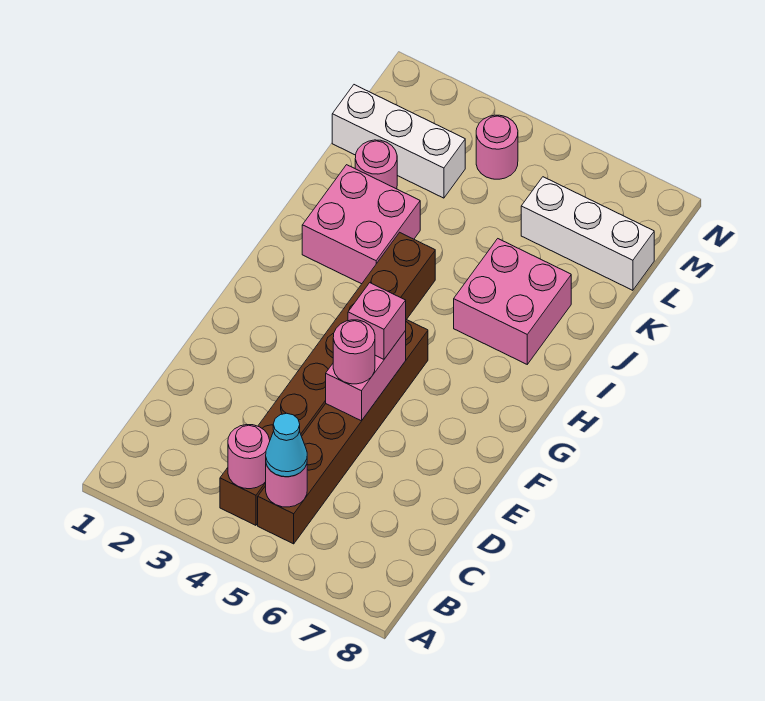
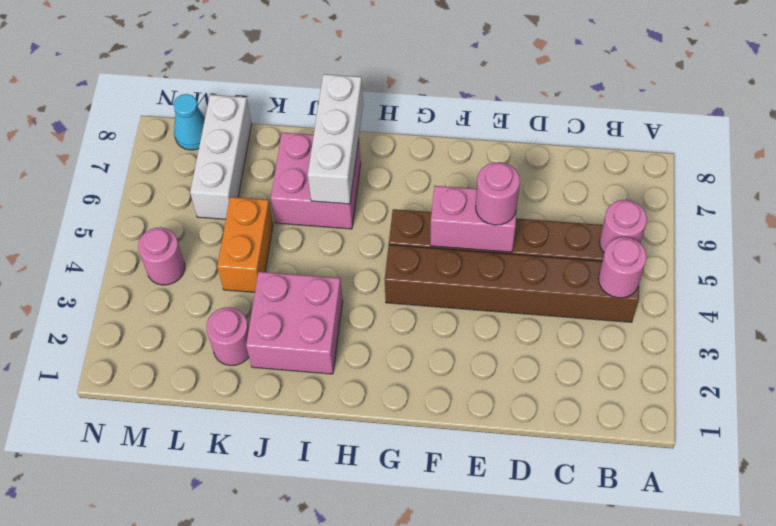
brown 1x8 brick [220,232,435,525] -> brown 1x6 brick [385,245,639,322]
cyan 1x1 cone [266,413,307,477] -> cyan 1x1 cone moved to [174,94,205,150]
pink 1x1 brick [348,283,406,359] -> none
none -> orange 1x2 brick [217,197,273,292]
white 1x3 brick [332,85,465,198] -> white 1x3 brick moved to [308,74,363,204]

